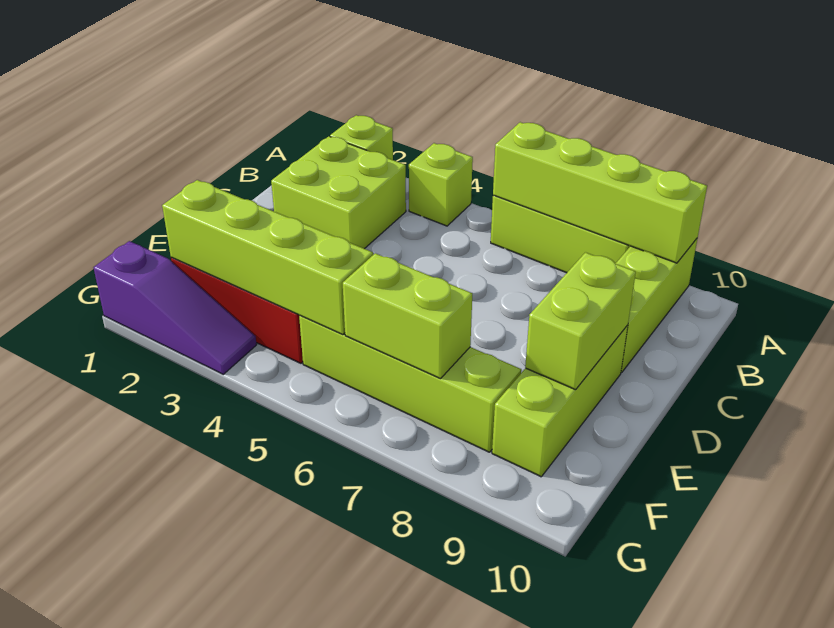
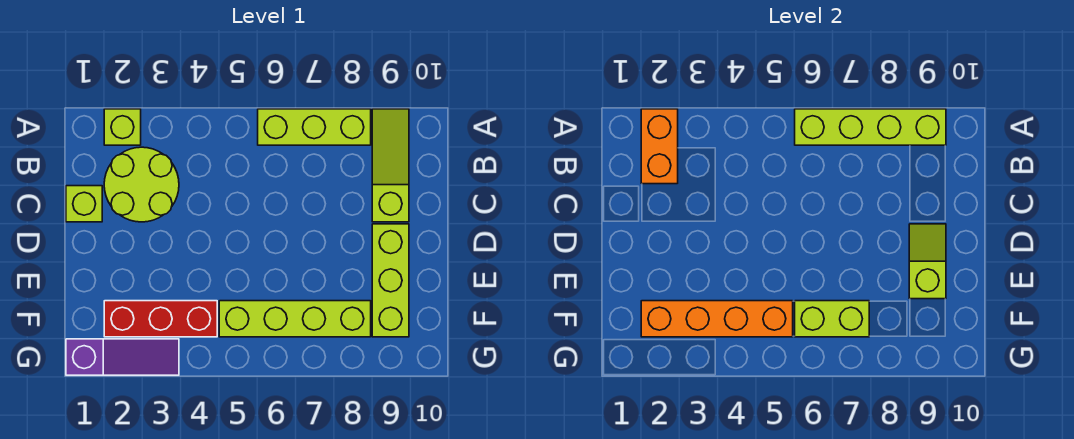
none -> orange 1x2 brick [641,109,678,184]
lime 1x1 brick [409,143,473,226] -> lime 1x1 brick moved to [66,186,102,222]
lime 1x3 brick [616,238,698,373] -> lime 1x3 slope [372,109,409,222]
lime 2x2 brick [271,136,406,249] -> lime 2x2 round brick [104,147,179,222]
lime 1x2 brick [525,252,636,390] -> lime 1x2 slope [909,224,946,299]
lime 1x4 brick [162,180,373,335] -> orange 1x4 brick [641,301,793,337]

